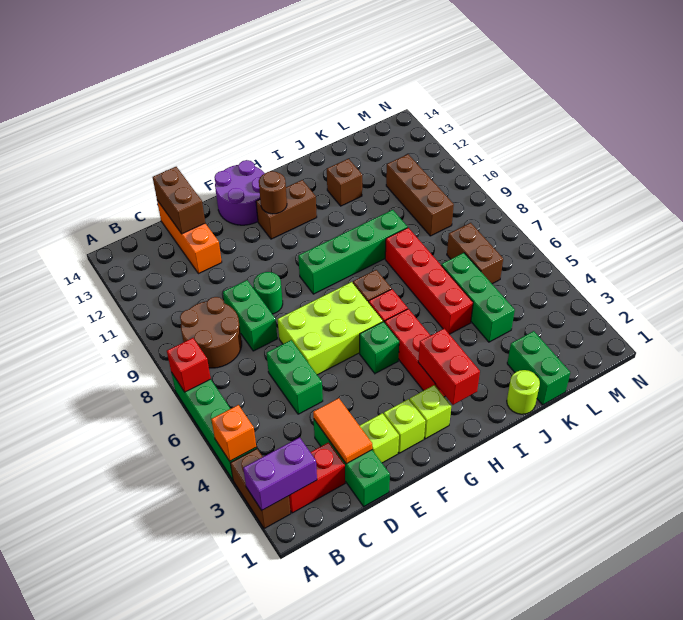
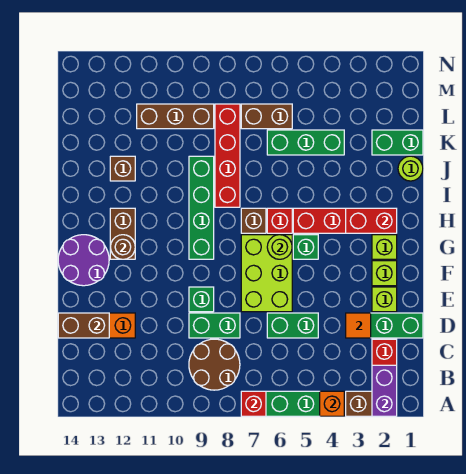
orange 1x2 tile [313,398,372,464] -> orange 1x1 tile [346,313,371,338]
green 1x1 round brick [253,272,283,314] -> green 1x1 brick [189,287,214,312]
none -> lime 1x1 round brick [267,235,292,259]
red 1x4 brick [385,228,473,334] -> red 1x4 brick turned to [215,104,240,207]

